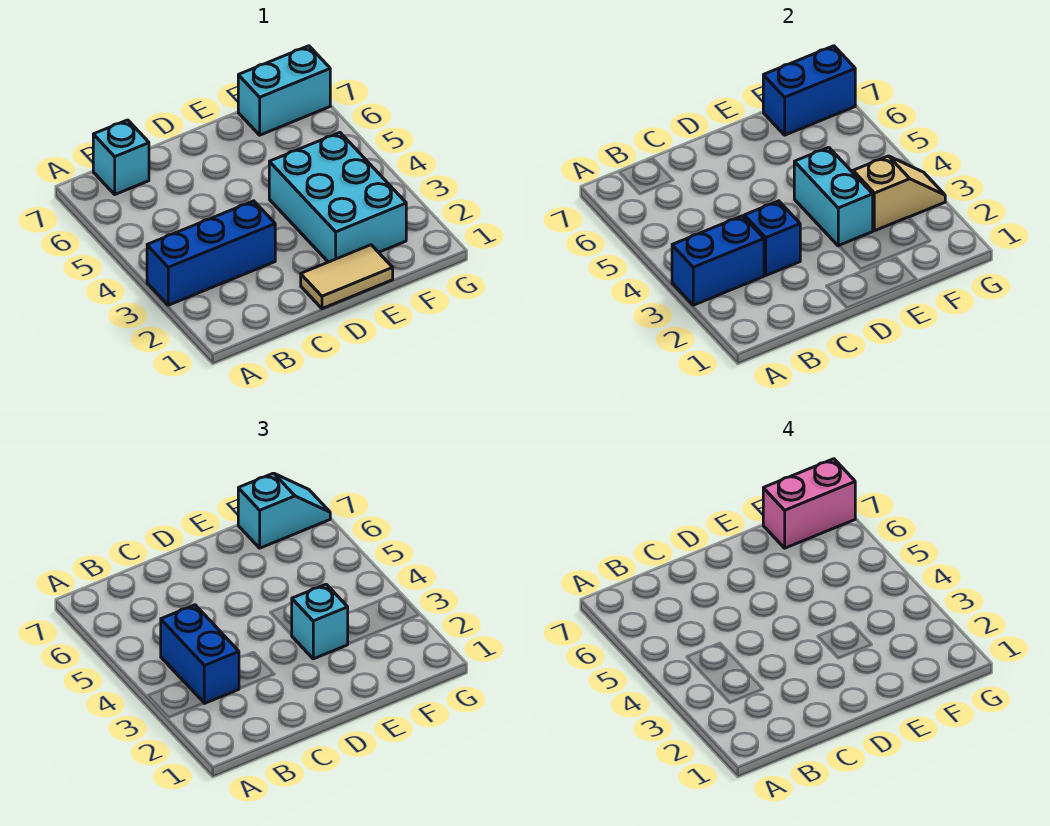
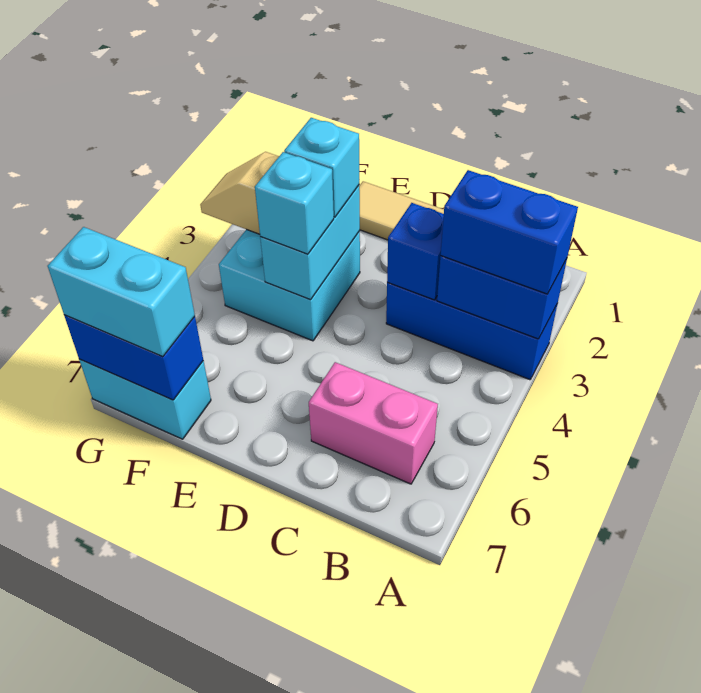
blue 1x2 brick [161,605,239,703] -> blue 1x2 brick turned to [441,170,578,294]
cyan 1x1 brick [93,120,149,194] -> cyan 1x1 brick moved to [255,152,334,254]
cyan 2x3 brick [269,133,406,262] -> cyan 2x2 brick [219,229,360,341]
cyan 1x2 slope [238,473,330,548] -> cyan 1x2 brick [48,227,195,357]
pink 1x2 brick [763,459,855,548] -> pink 1x2 brick moved to [309,362,438,484]

